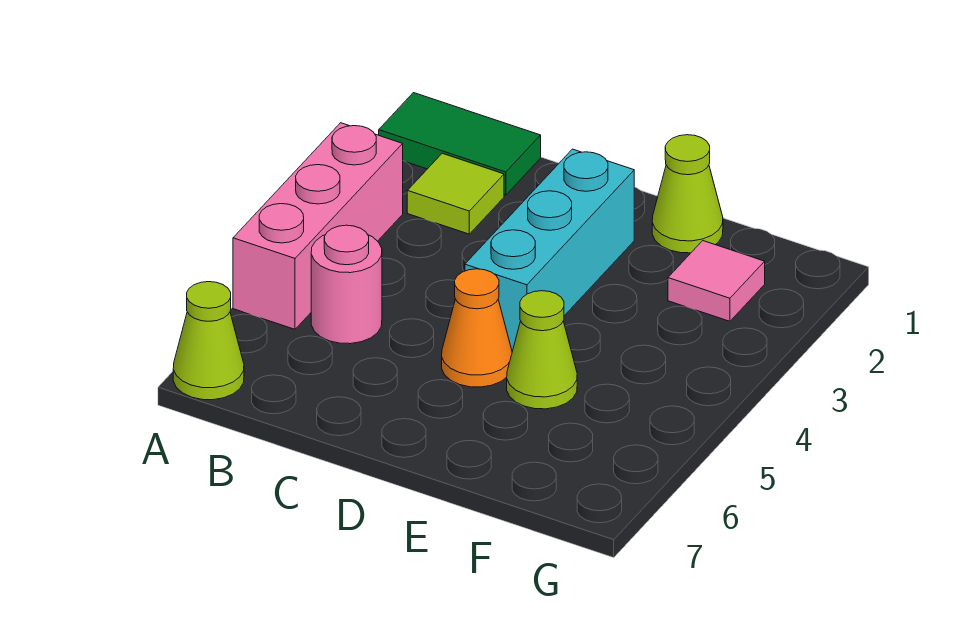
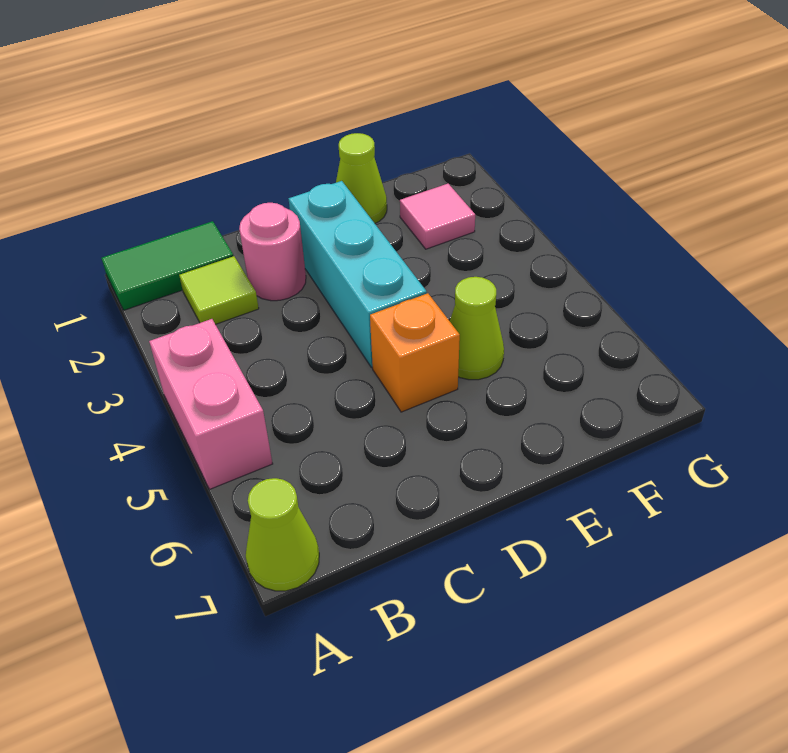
pink 1x3 brick [233,123,403,329] -> pink 1x2 brick [149,319,273,489]
pink 1x1 round brick [311,225,382,344] -> pink 1x1 round brick moved to [239,203,306,301]
orange 1x1 cone [442,269,512,387] -> orange 1x1 brick [370,293,460,412]

